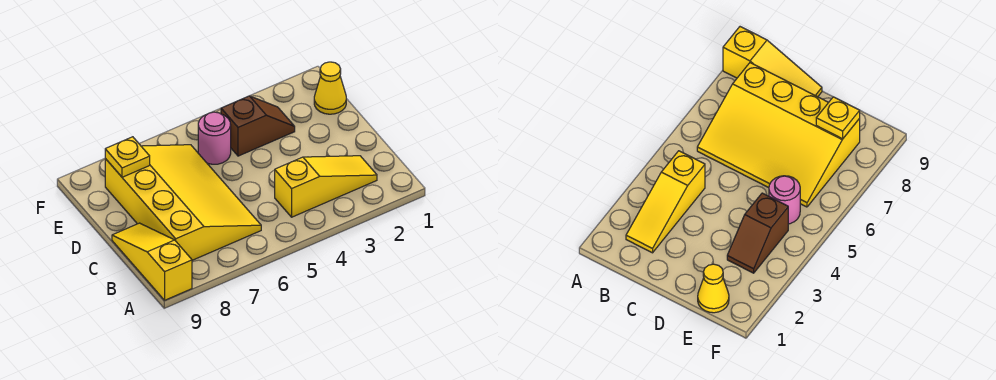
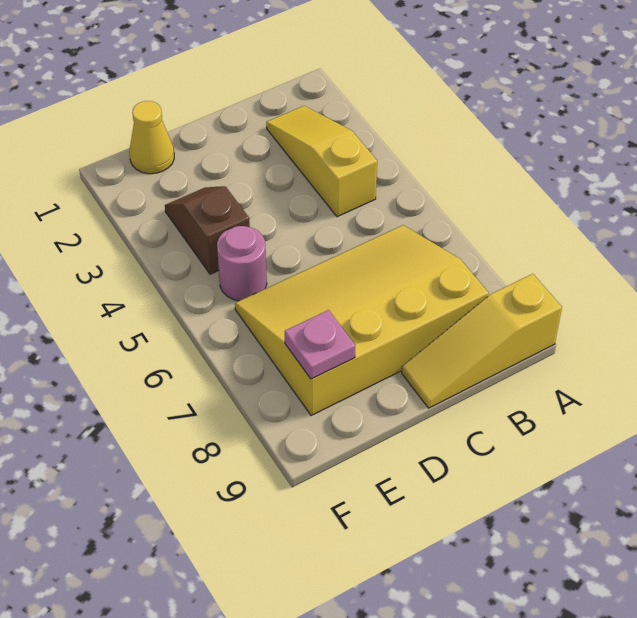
yellow 1x1 plate [105,137,150,177] -> pink 1x1 plate [285,310,355,379]

